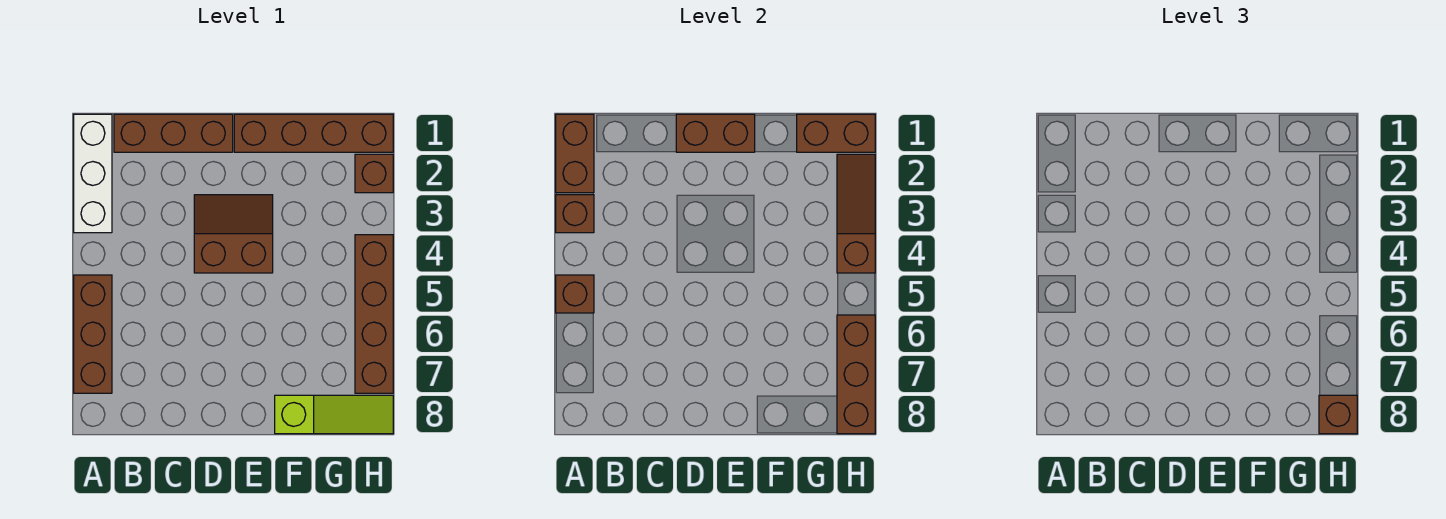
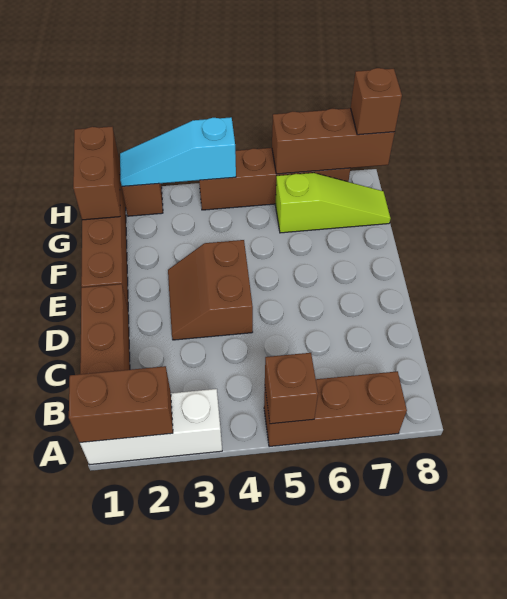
brown 1x1 brick [556,195,594,233] -> none
brown 1x2 brick [676,114,755,152] -> none
lime 1x3 slope [275,395,393,434] -> lime 1x3 slope turned to [275,173,390,233]
brown 1x3 slope [837,154,875,273] -> cyan 1x3 slope [120,117,236,186]

